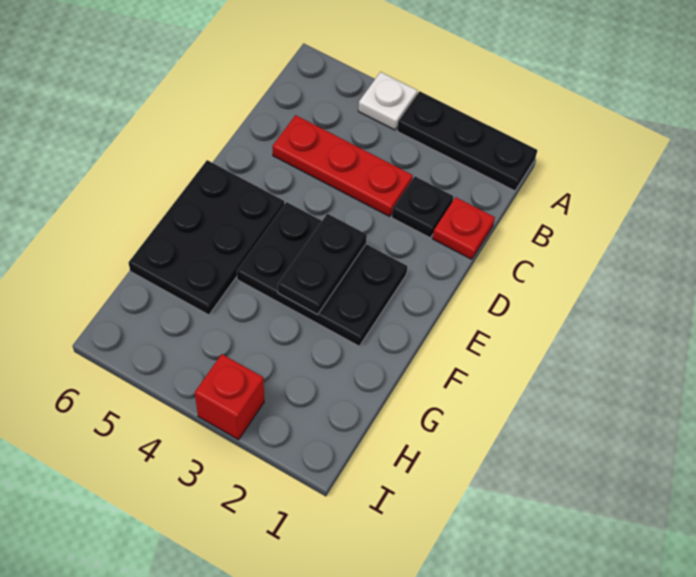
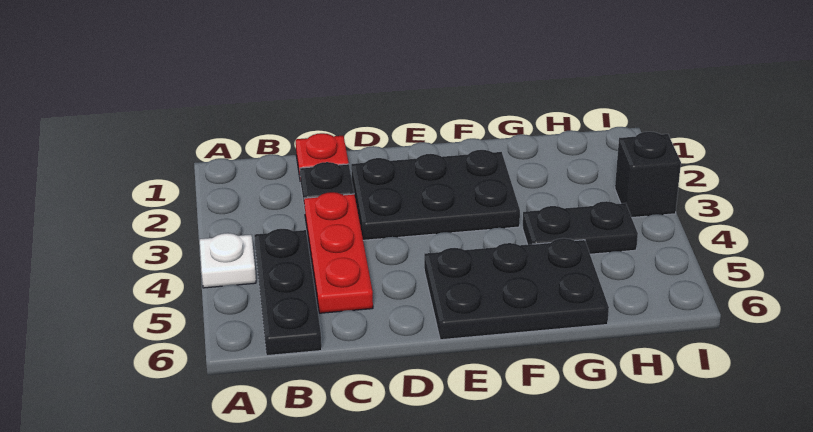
black 1x3 plate [397,91,537,191] -> black 1x3 plate moved to [254,229,322,356]
black 2x3 plate [237,202,407,346] -> black 2x3 plate turned to [351,150,520,240]
black 1x2 plate [278,214,367,315] -> black 1x2 plate moved to [522,201,638,254]
red 1x1 brick [195,354,264,440] -> black 1x1 brick [615,132,681,217]

